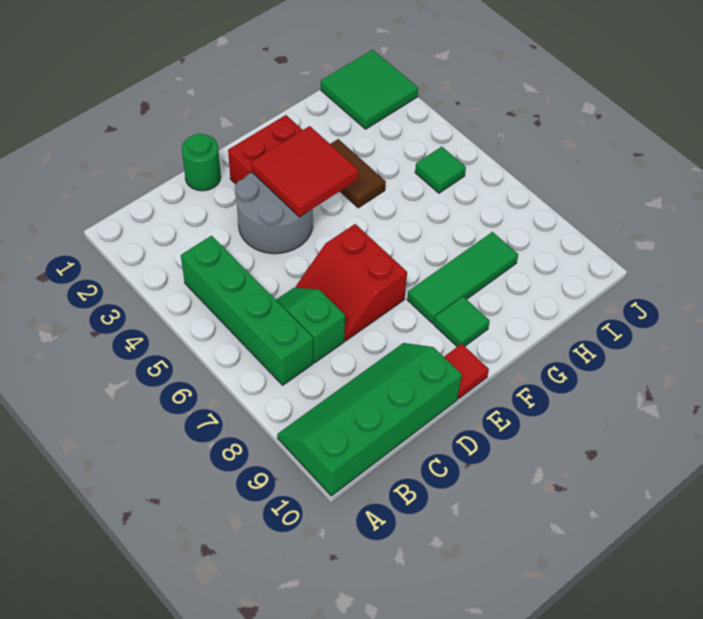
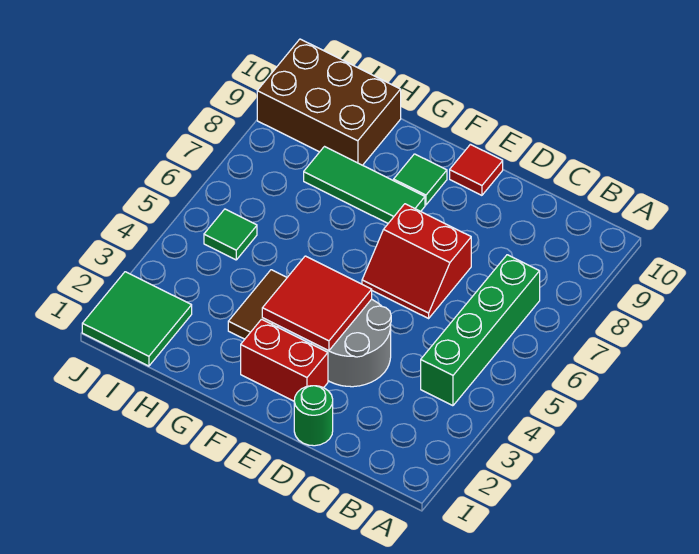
green 2x4 slope [277,343,462,496] -> none
green 1x2 slope [276,288,345,363] -> none
red 2x2 slope [296,224,407,341] -> red 2x2 slope turned to [362,204,471,318]
none -> brown 2x3 brick [257,39,401,165]

